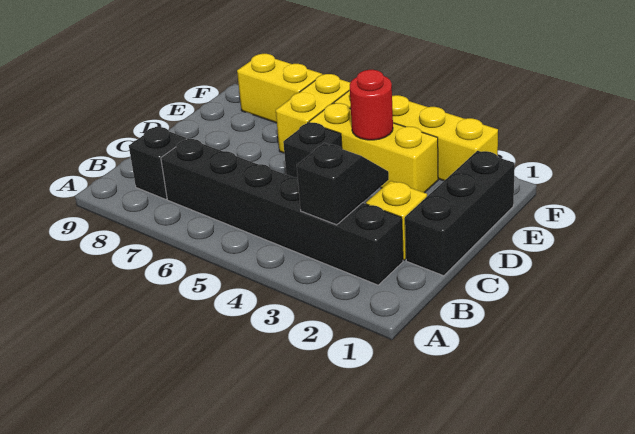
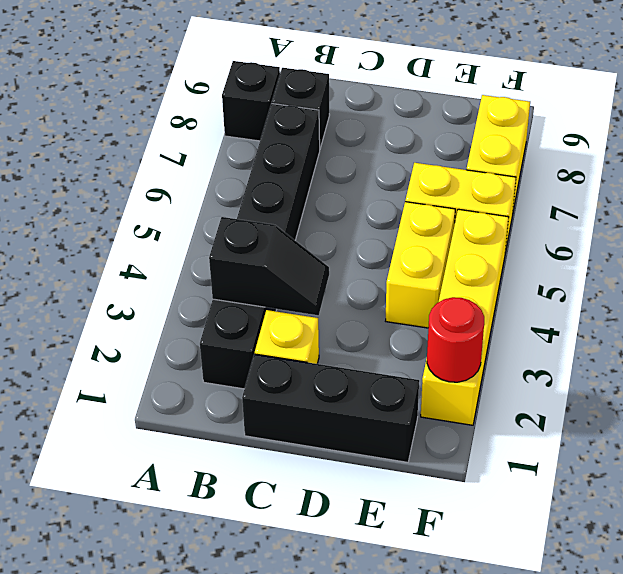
black 1x1 brick [283,122,342,177] -> black 1x1 brick moved to [222,61,280,141]
yellow 1x3 brick [309,103,438,193] -> yellow 1x2 brick [386,202,455,328]
red 1x1 round brick [350,70,393,140] -> red 1x1 round brick moved to [427,297,484,382]

